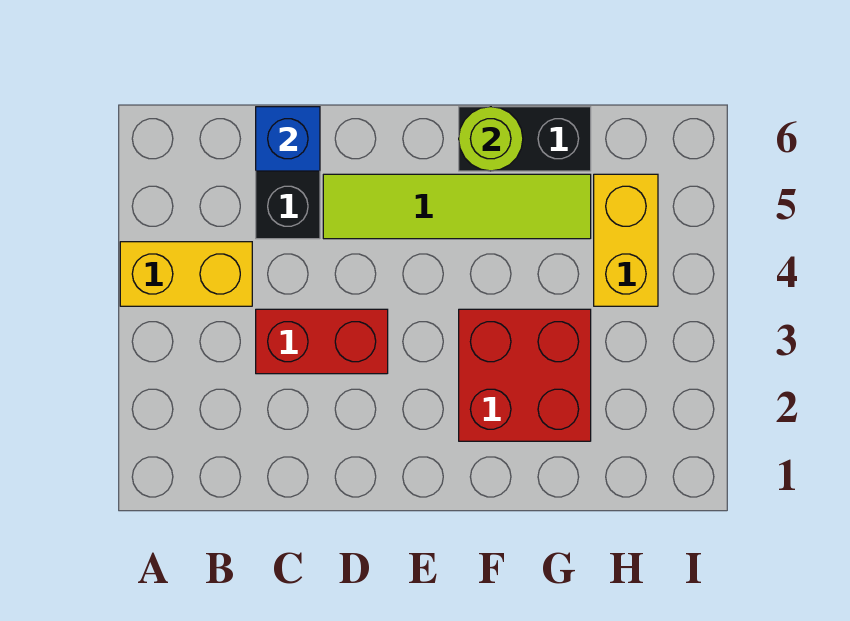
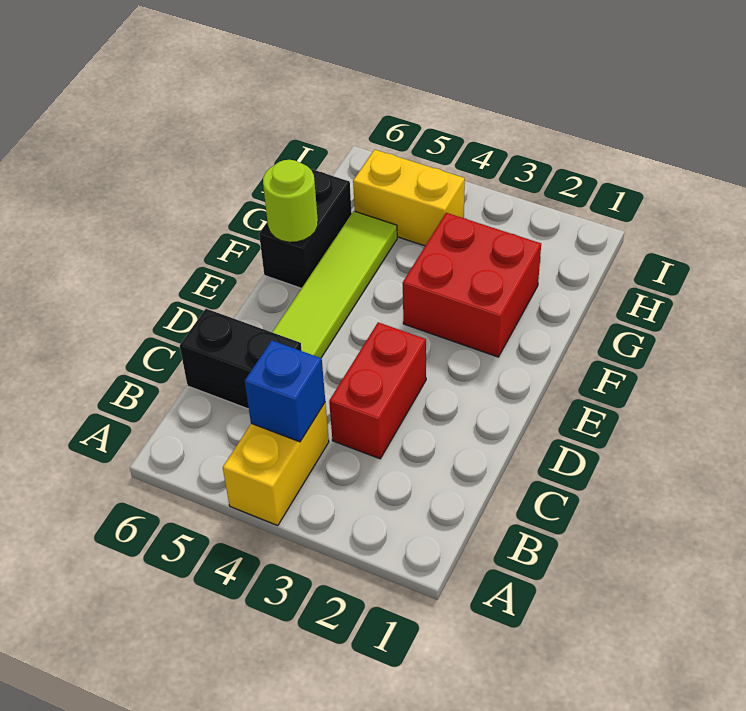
blue 1x1 brick [256,107,320,171] -> blue 1x1 brick moved to [245,340,325,442]

